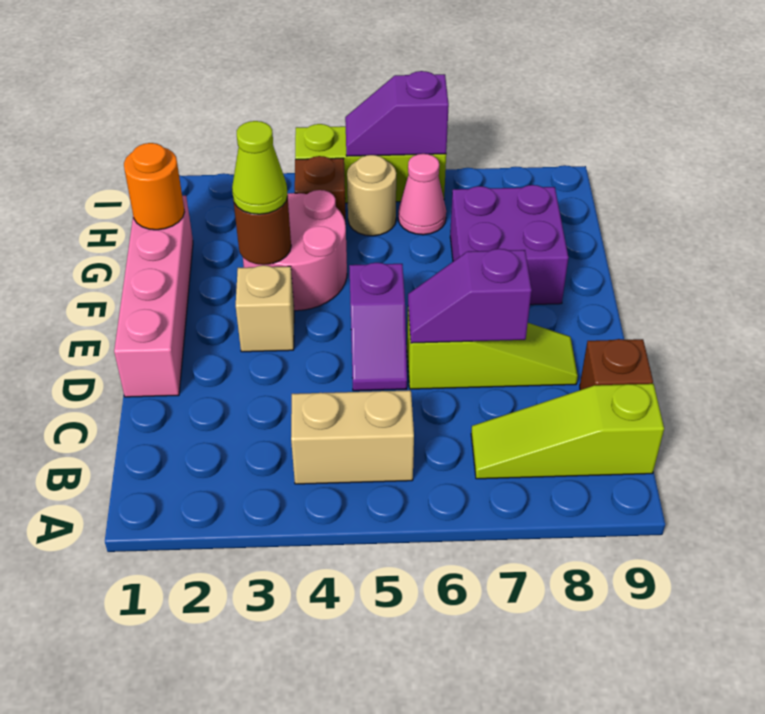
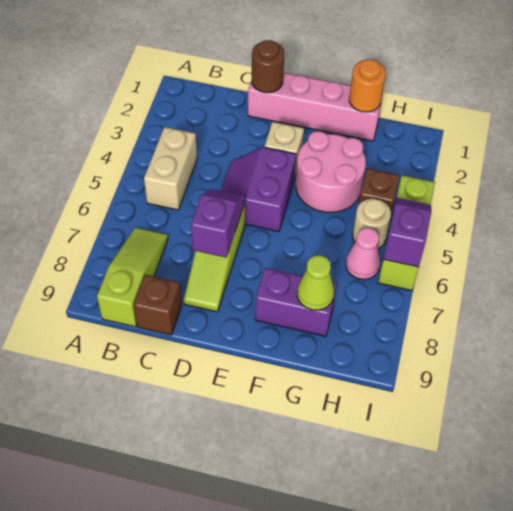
purple 1x2 slope [349,263,407,391] -> purple 2x2 slope [221,147,296,231]
brown 1x1 round brick [234,197,291,265] -> brown 1x1 round brick moved to [252,40,284,93]
lime 1x1 cone [232,121,288,214] -> lime 1x1 cone moved to [297,255,334,310]
purple 2x2 brick [450,185,568,305] -> purple 1x2 brick [255,268,337,336]

